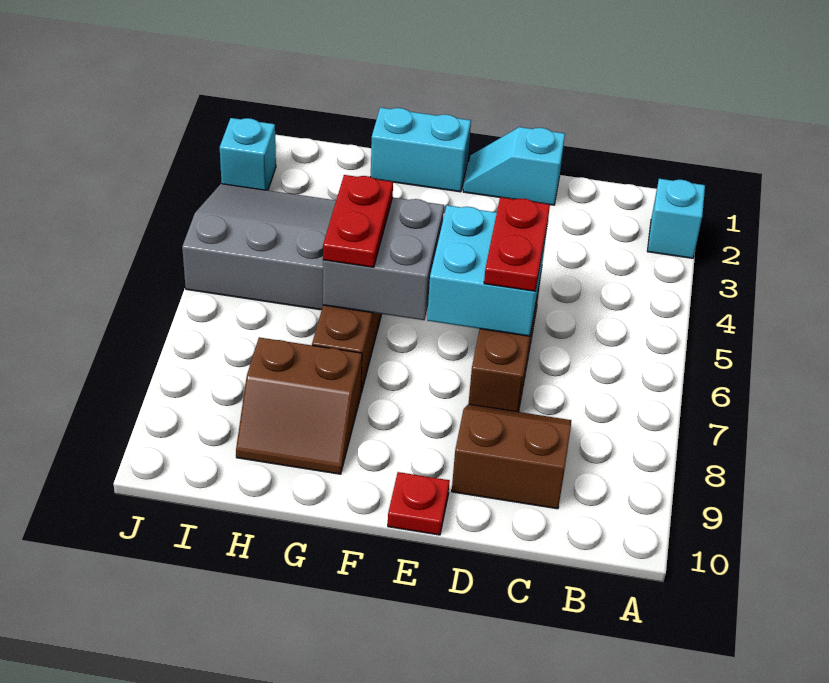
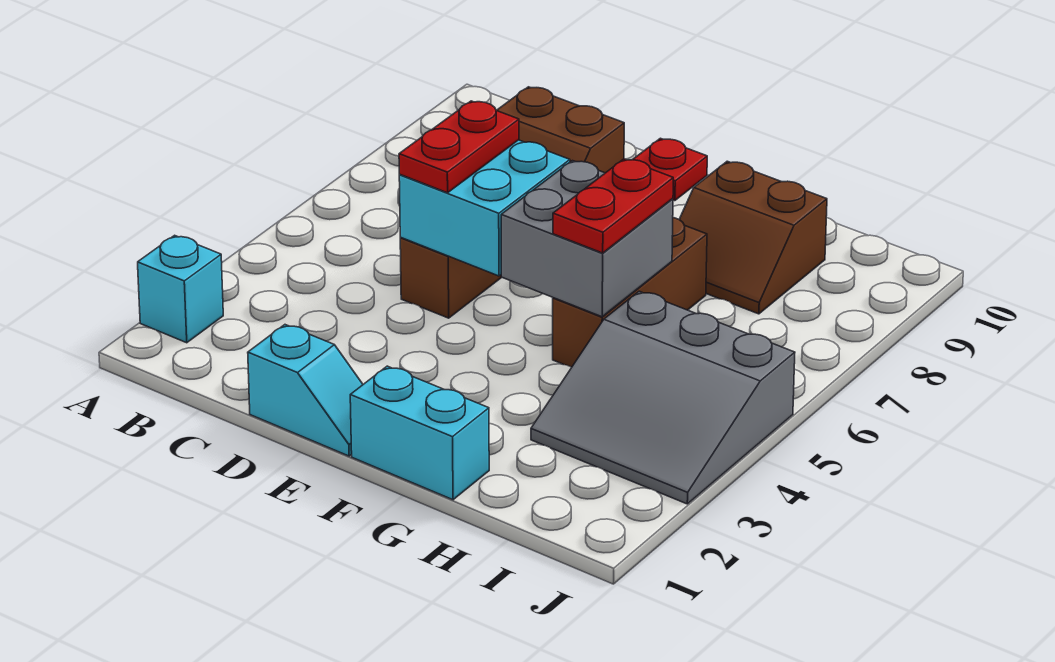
brown 2x2 slope [236,337,362,474] -> brown 2x2 slope turned to [679,161,827,314]
cyan 1x1 brick [220,118,276,190] -> none

